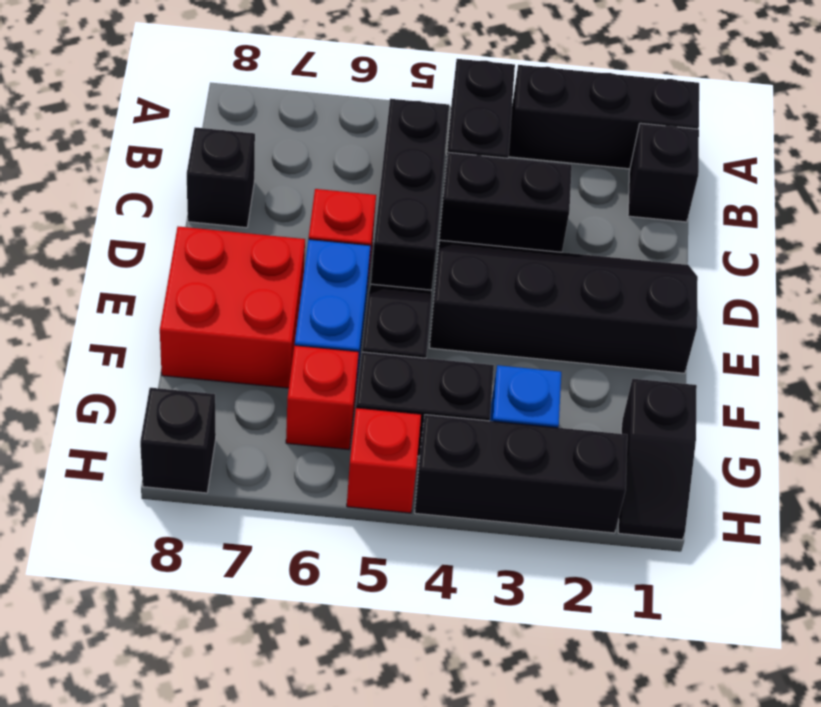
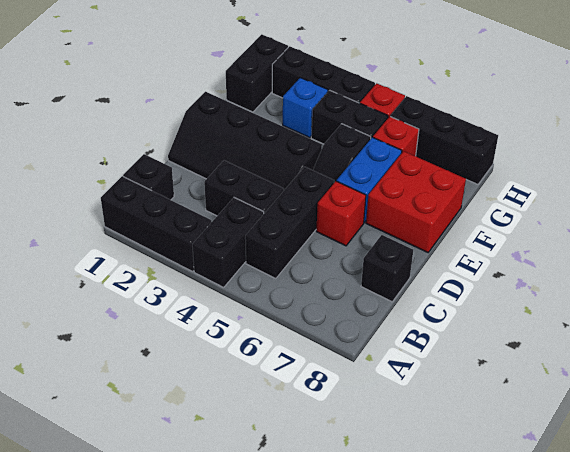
black 1x2 slope [618,379,697,540] -> black 1x2 brick [226,34,288,112]
black 1x1 brick [140,388,216,493] -> black 1x3 brick [390,96,498,184]

